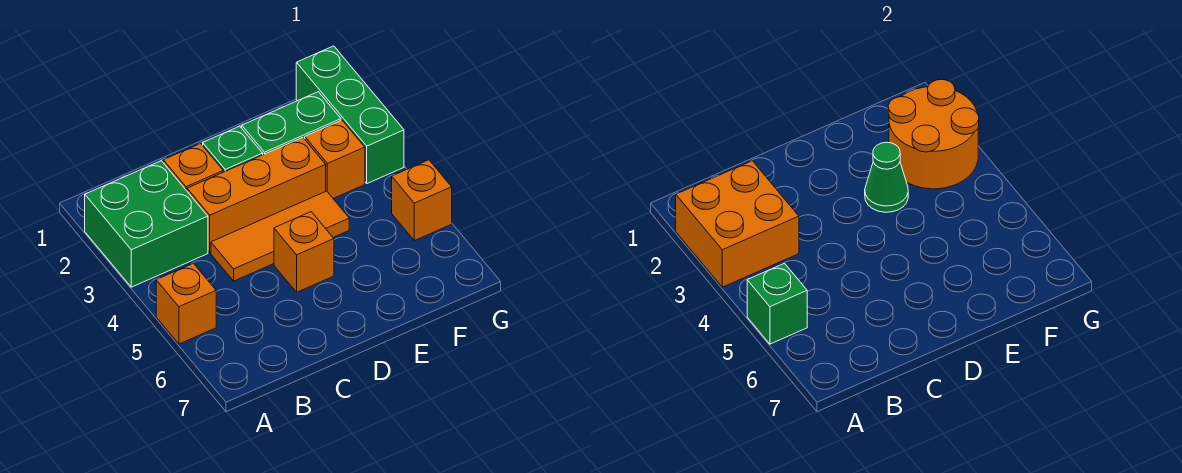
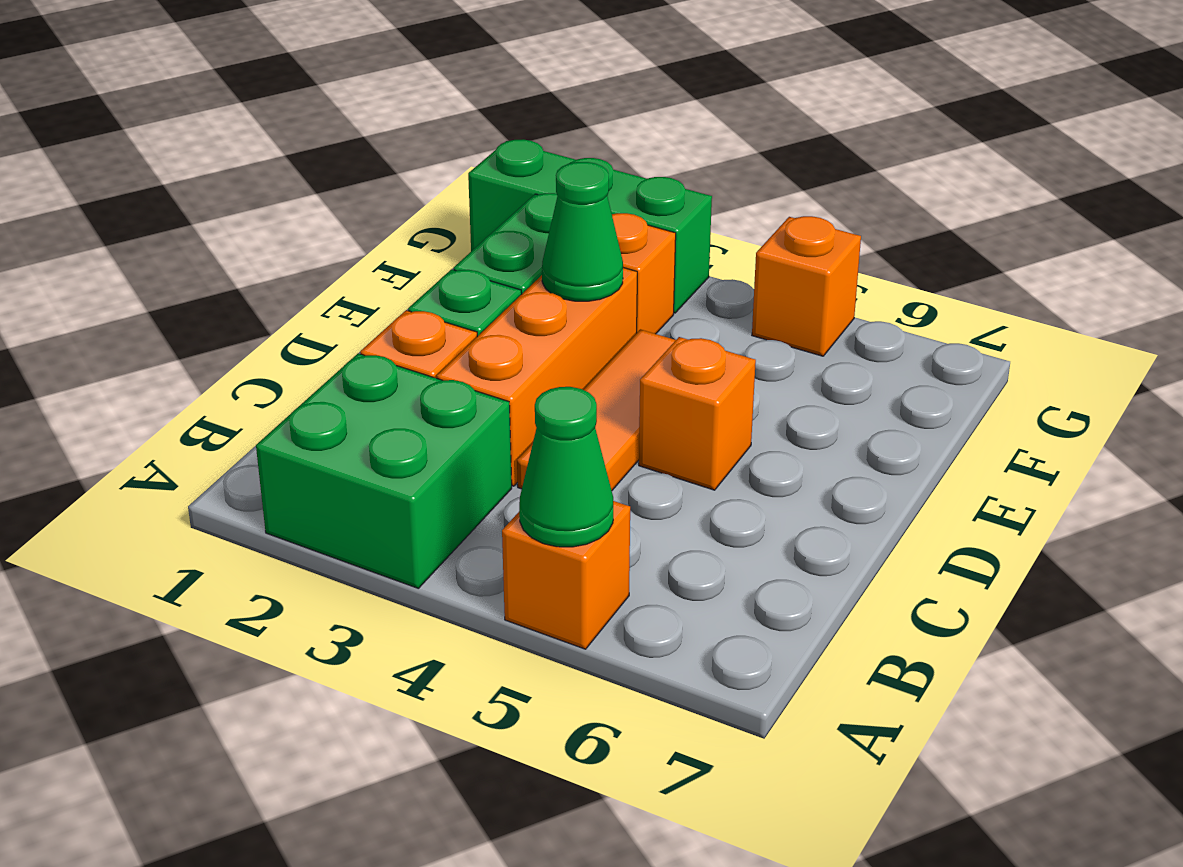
orange 2x2 brick [676,161,799,287] -> none
green 1x1 brick [747,263,807,344] -> green 1x1 cone [519,387,613,547]
orange 2x2 round brick [888,79,979,189] -> none

